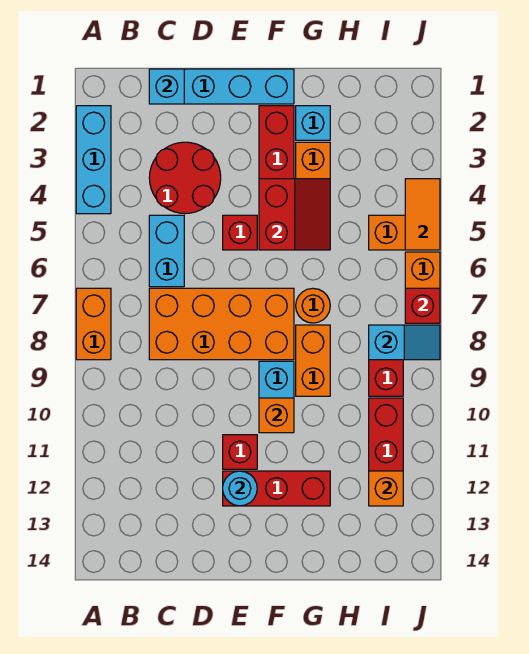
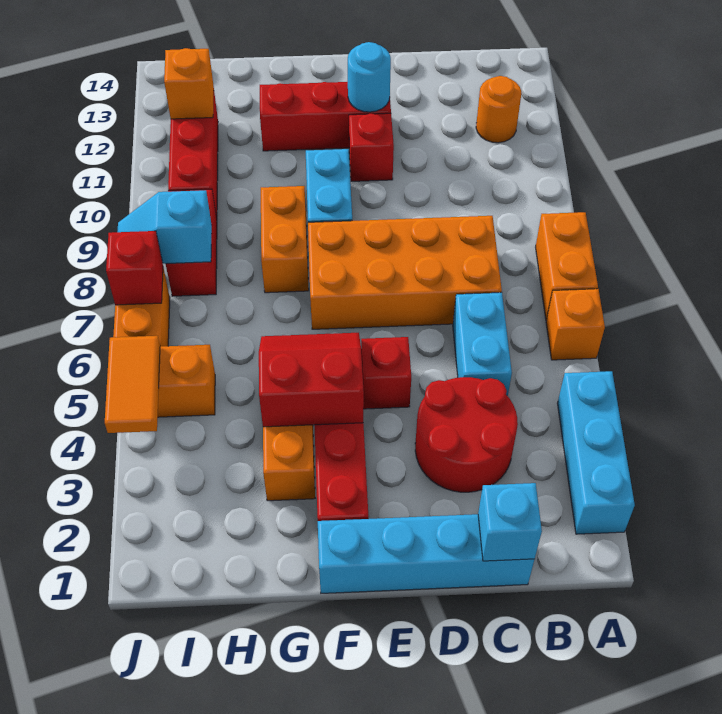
red 2x2 slope [259,179,330,250] -> red 2x2 slope turned to [259,333,364,427]
orange 1x1 brick [259,398,294,433] -> orange 1x1 brick moved to [546,289,605,360]
cyan 1x1 brick [296,106,330,140] -> none
orange 1x1 round brick [296,288,330,323] -> orange 1x1 round brick moved to [476,76,521,143]

